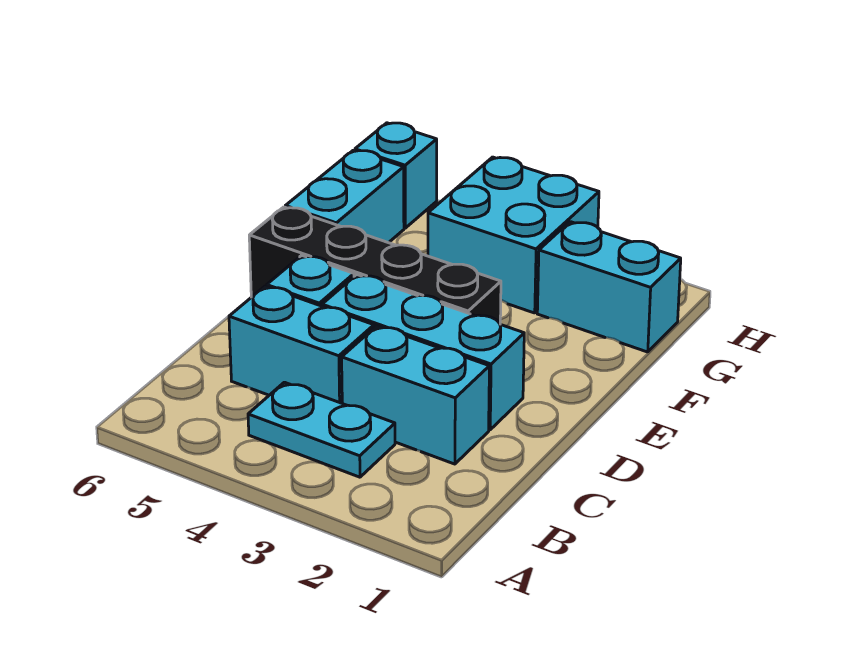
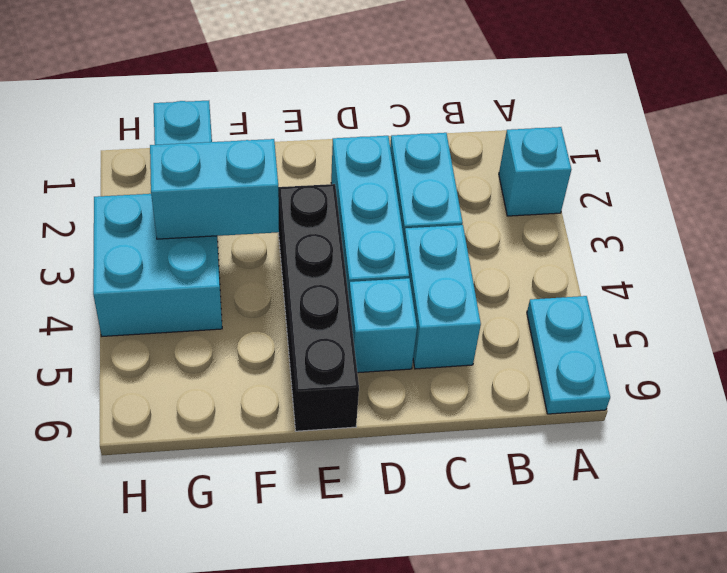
cyan 1x2 plate [248,382,395,477] -> cyan 1x2 plate moved to [527,296,610,414]
cyan 1x2 brick [285,150,404,243] -> cyan 1x2 brick moved to [150,139,279,239]
cyan 1x1 brick [355,123,437,228] -> cyan 1x1 brick moved to [499,127,571,216]

